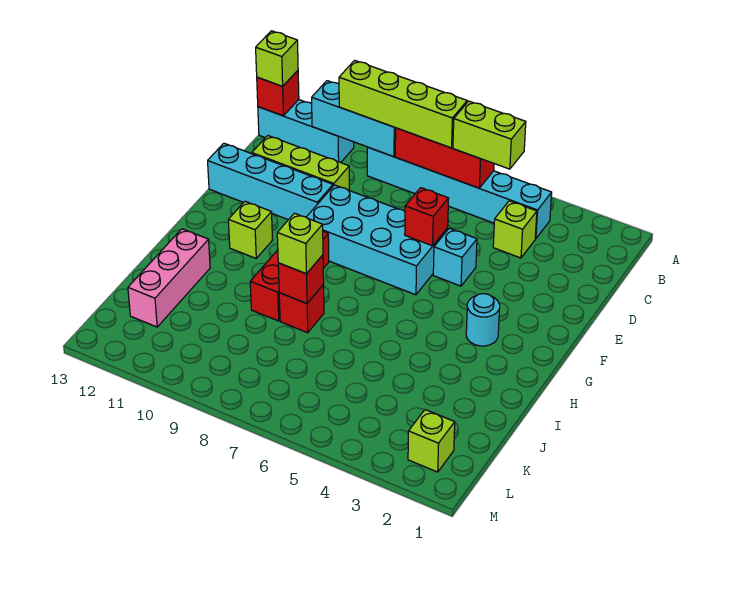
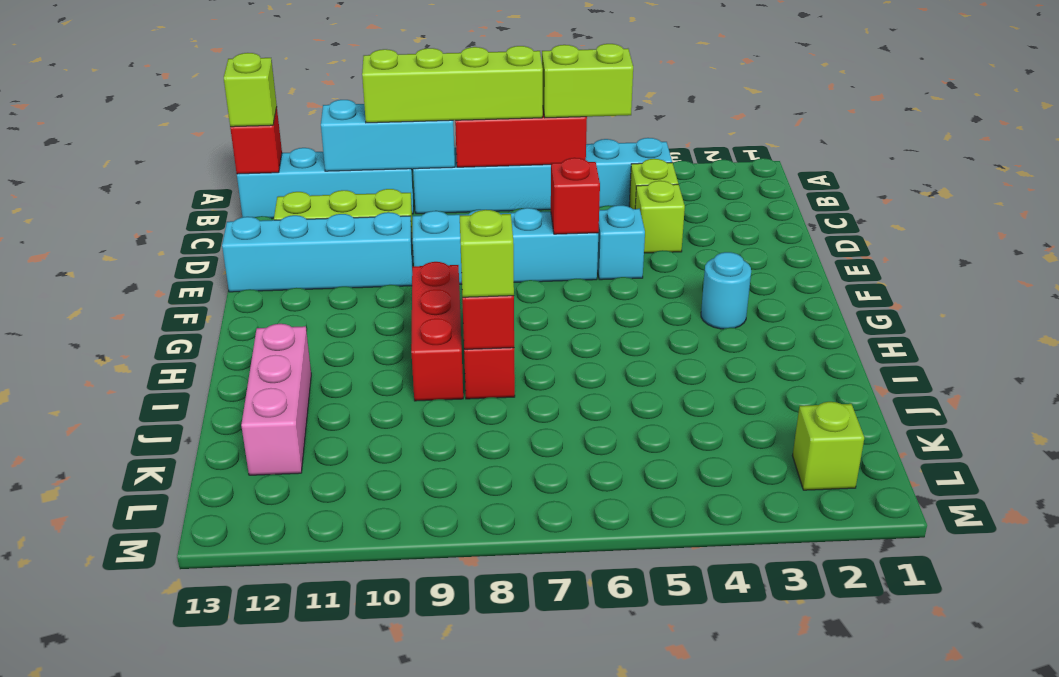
cyan 1x3 brick [258,100,354,163] -> cyan 1x4 brick [237,148,414,218]
cyan 2x4 brick [306,185,448,295] -> cyan 1x4 brick [413,208,598,284]
lime 1x1 brick [228,201,272,258] -> lime 1x1 brick moved to [635,181,685,253]

